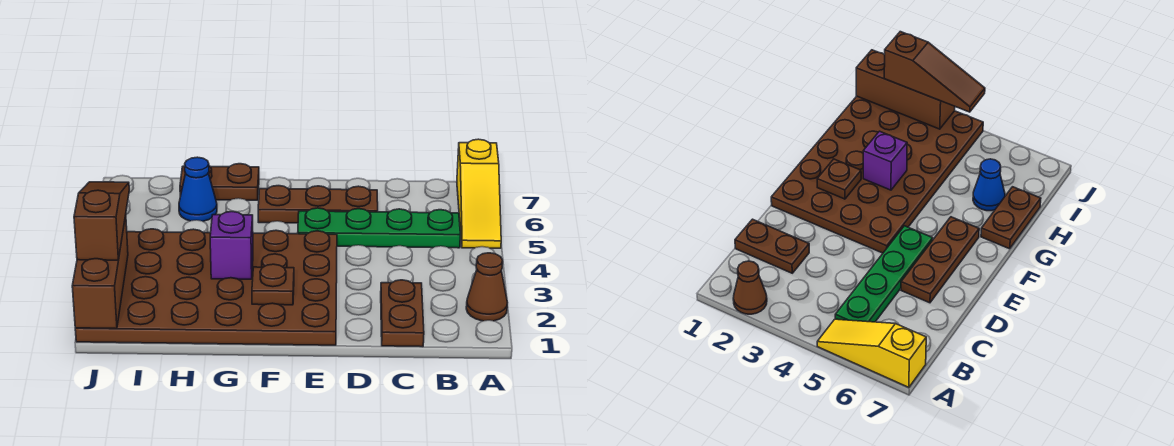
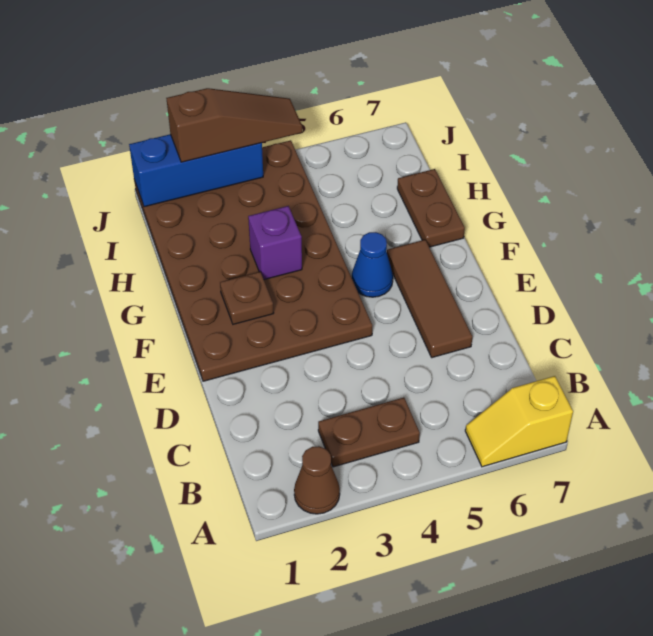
yellow 1x3 slope [457,139,501,248] -> yellow 1x2 slope [465,376,573,467]
green 1x4 plate [298,208,460,248] -> none
brown 1x2 plate [381,280,424,347] -> brown 1x2 plate moved to [318,398,420,467]
brown 1x3 plate [258,186,378,223] -> brown 1x3 tile [387,240,472,358]
blue 1x1 cone [179,157,217,221] -> blue 1x1 cone moved to [352,232,393,297]
brown 1x3 brick [72,215,128,329] -> blue 1x3 brick [129,134,263,207]

